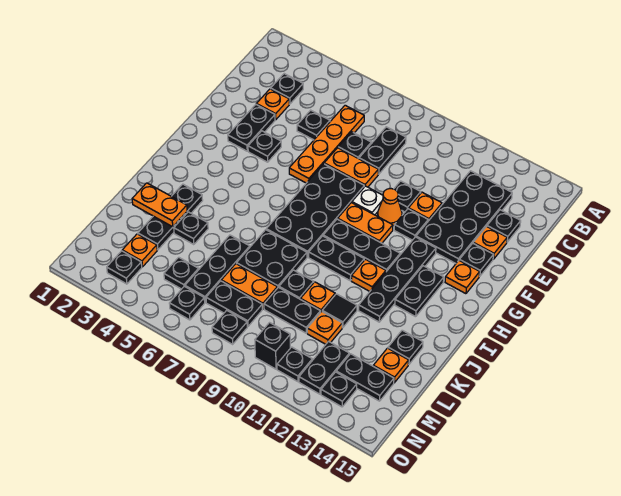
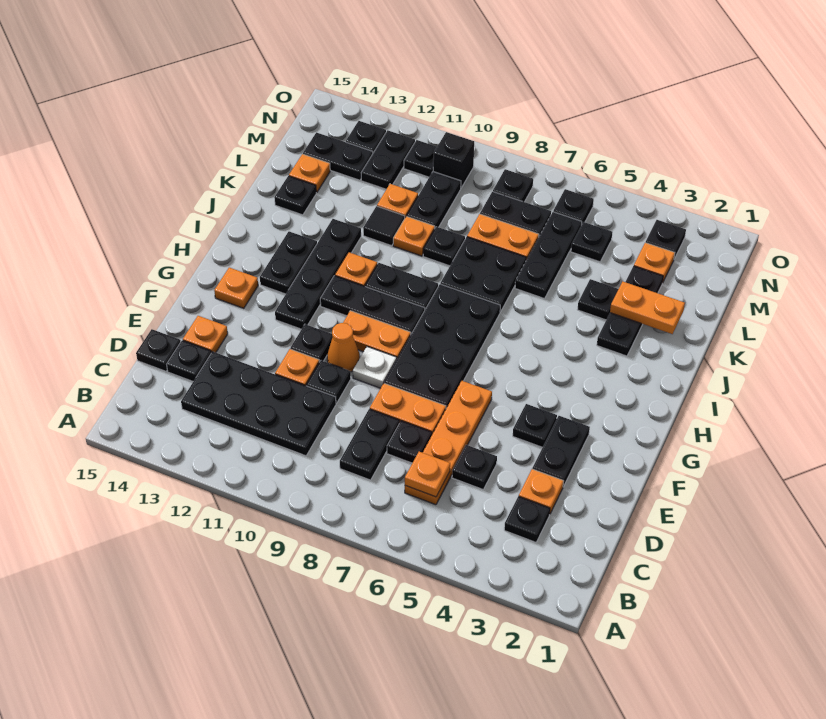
none -> orange 1x1 plate [405,452,450,497]
black 2x4 plate [416,171,512,263] -> black 2x4 plate turned to [181,352,336,456]
black 1x1 plate [459,243,493,276] -> black 1x1 plate moved to [136,329,181,371]
black 1x2 plate [264,287,320,333] -> black 1x2 plate turned to [407,172,461,227]

